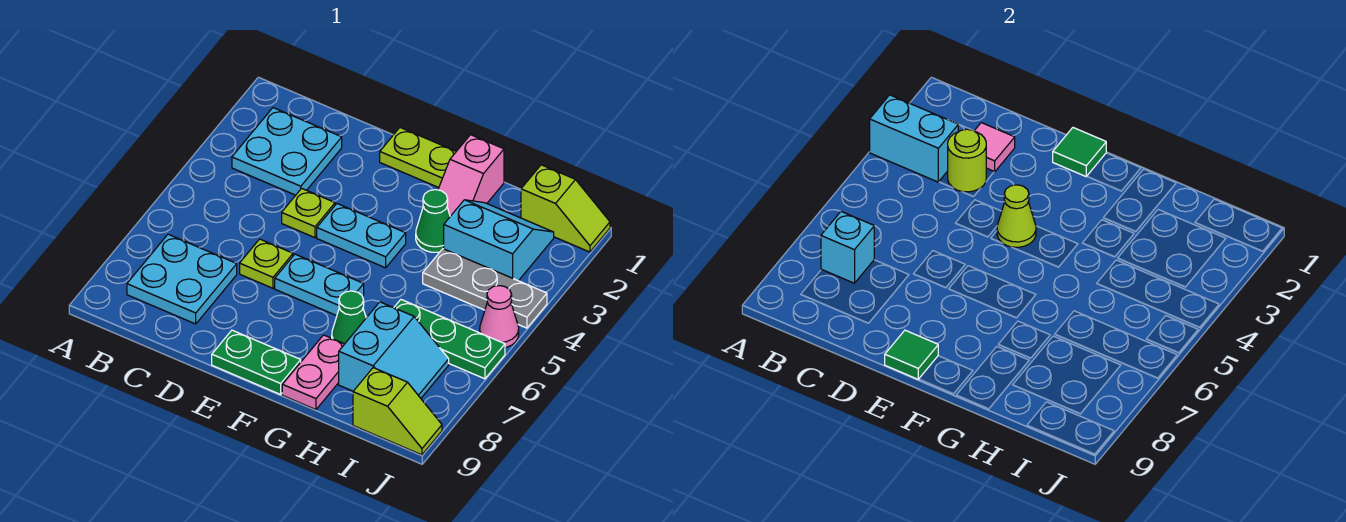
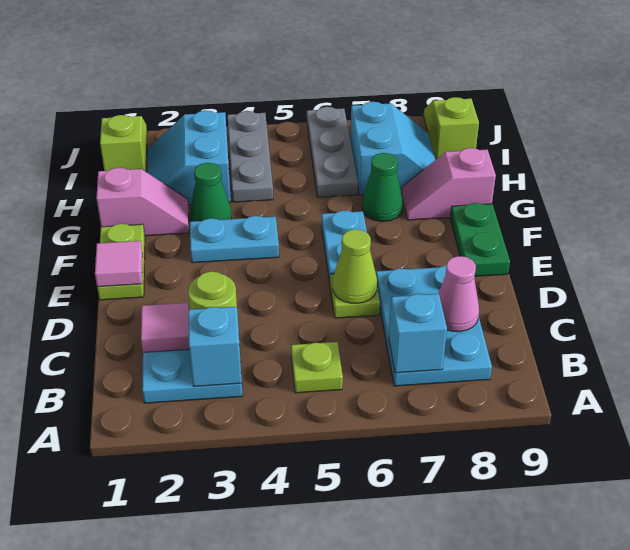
cyan 1x2 brick [870,95,958,182] -> cyan 1x1 brick [188,307,242,386]
cyan 2x2 plate [127,234,237,324] -> cyan 2x3 plate [376,266,492,386]
lime 1x1 plate [282,188,335,238] -> lime 1x1 plate moved to [291,342,343,393]
green 1x1 tile [1053,128,1106,176] -> pink 1x1 tile [95,241,143,287]
cyan 1x2 plate [317,204,406,268] -> cyan 1x2 plate turned to [190,216,279,263]
lime 1x1 cone [997,185,1036,247] -> lime 1x1 cone moved to [333,229,377,303]
green 1x1 tile [885,330,938,379] -> none
pink 1x2 plate [282,335,344,410] -> pink 1x2 slope [401,148,496,220]
green 1x3 plate [394,300,505,379] -> grey 1x3 plate [307,107,358,197]
cyan 2x2 slope [339,302,449,398] -> cyan 2x2 slope turned to [350,102,435,195]
pink 1x1 cone [480,286,519,348] -> pink 1x1 cone moved to [438,256,479,332]

